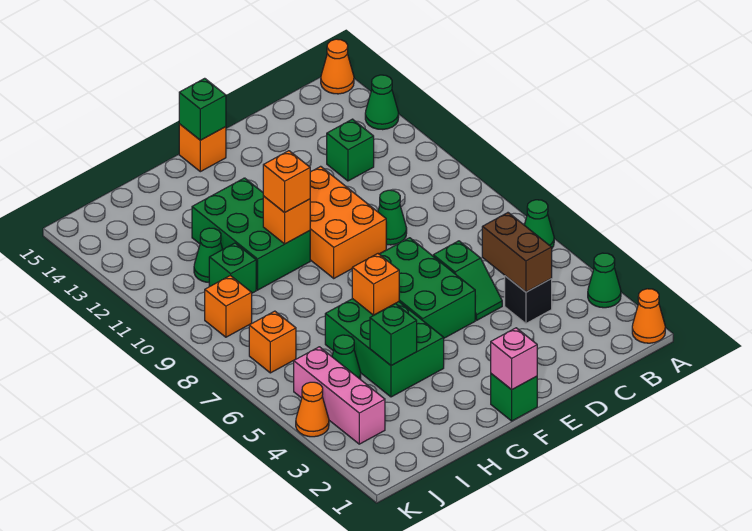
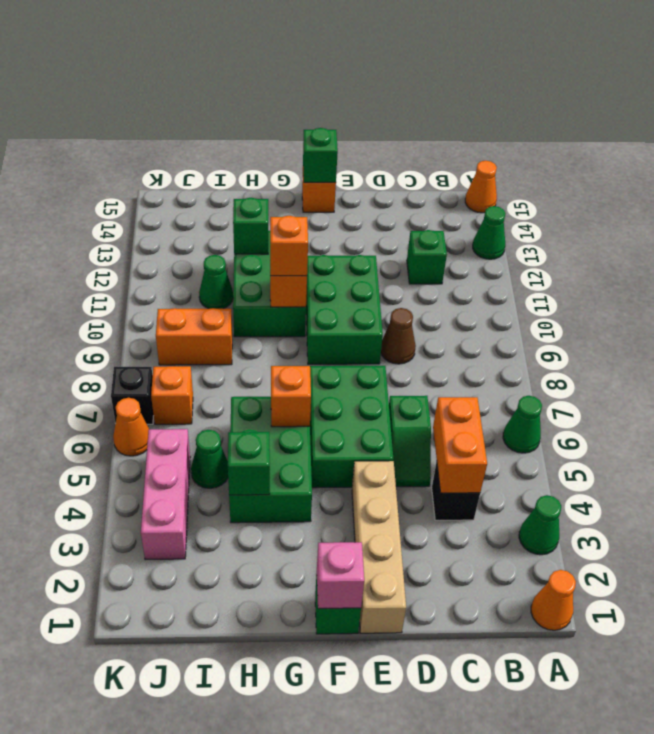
brown 1x2 brick [482,213,552,292] -> orange 1x2 brick [433,397,487,493]
green 1x1 cone [378,190,407,245] -> brown 1x1 cone [381,308,416,364]
none -> tan 1x4 brick [352,461,406,633]
orange 2x3 brick [310,166,386,278] -> green 2x3 brick [306,255,383,364]
green 1x1 brick [209,243,256,293] -> green 1x1 brick moved to [233,198,268,254]
orange 1x1 brick [205,275,252,337] -> orange 1x2 brick [156,308,232,365]
orange 1x1 cone [296,382,329,437] -> orange 1x1 cone moved to [113,398,149,456]
none -> black 1x1 brick [111,367,154,424]

